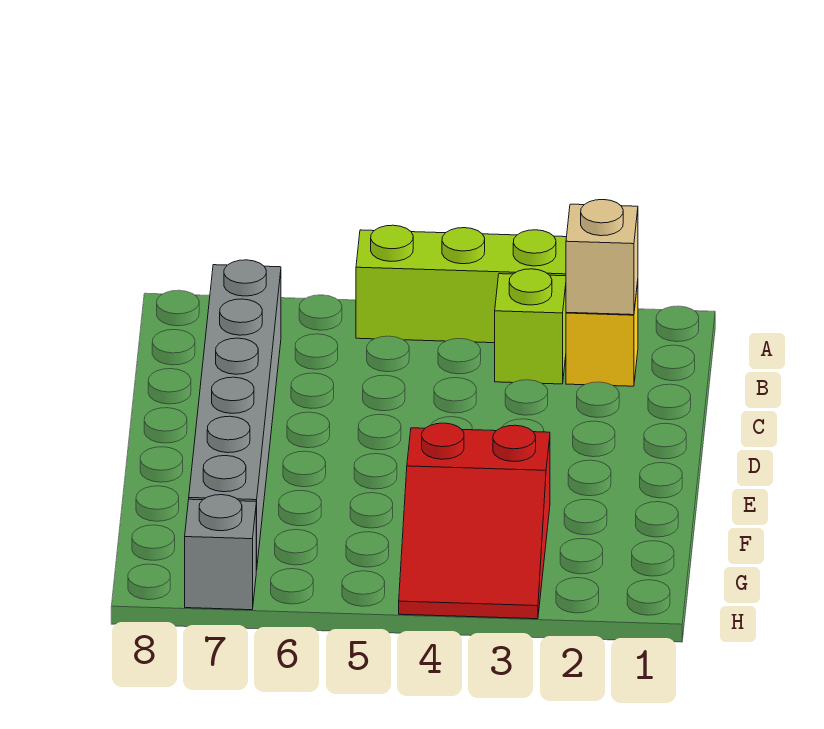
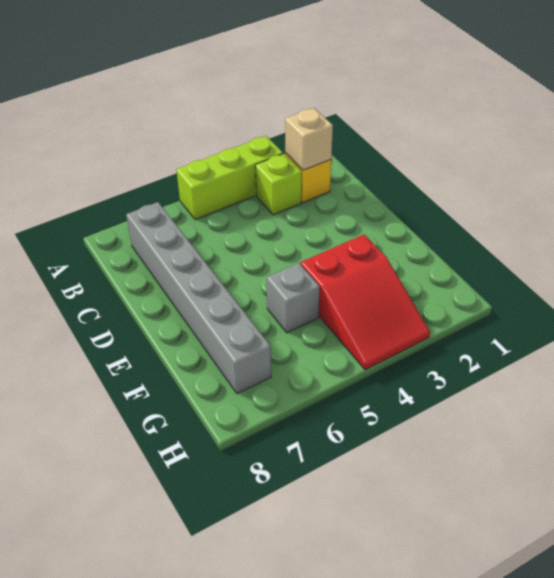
grey 1x1 brick [185,495,256,610] -> grey 1x1 brick moved to [267,263,320,333]

